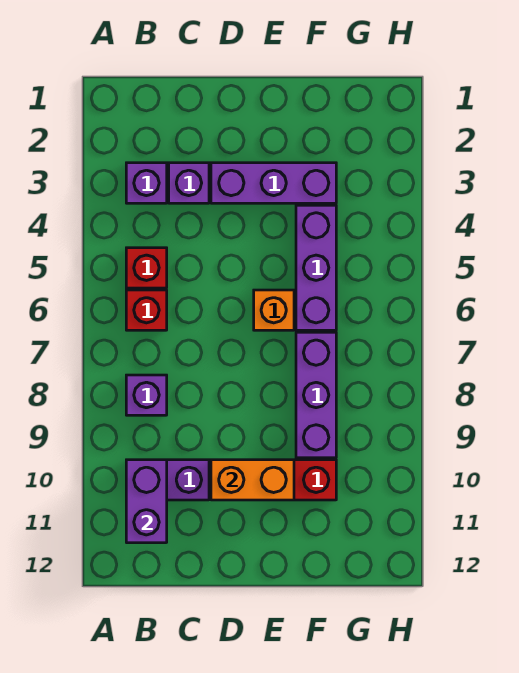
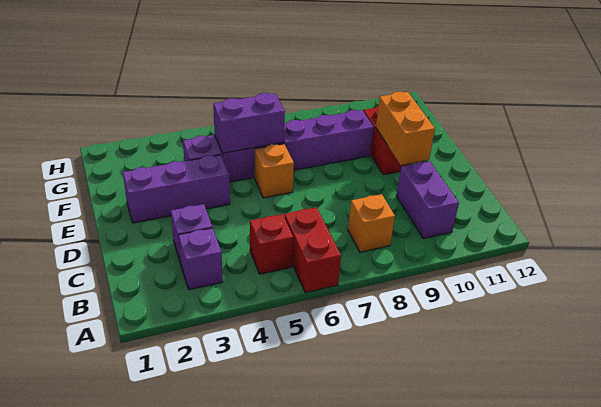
red 1x1 brick [126,290,167,330] -> red 1x2 brick [284,207,341,293]
purple 1x1 brick [126,375,167,415] -> orange 1x1 brick [348,194,395,252]
purple 1x2 brick [126,460,167,543] -> purple 1x2 brick moved to [213,93,285,153]
purple 1x3 brick [211,163,336,203] -> purple 1x3 brick turned to [123,155,230,223]

